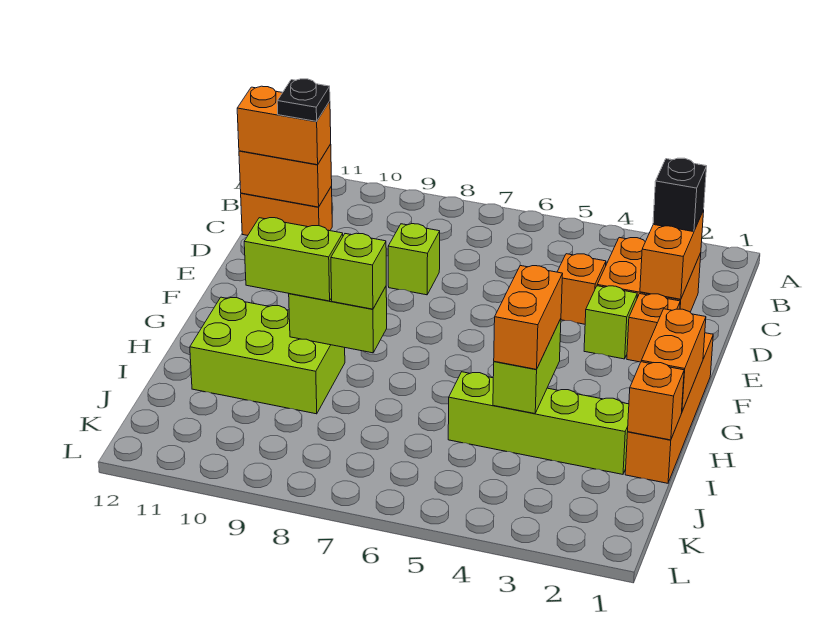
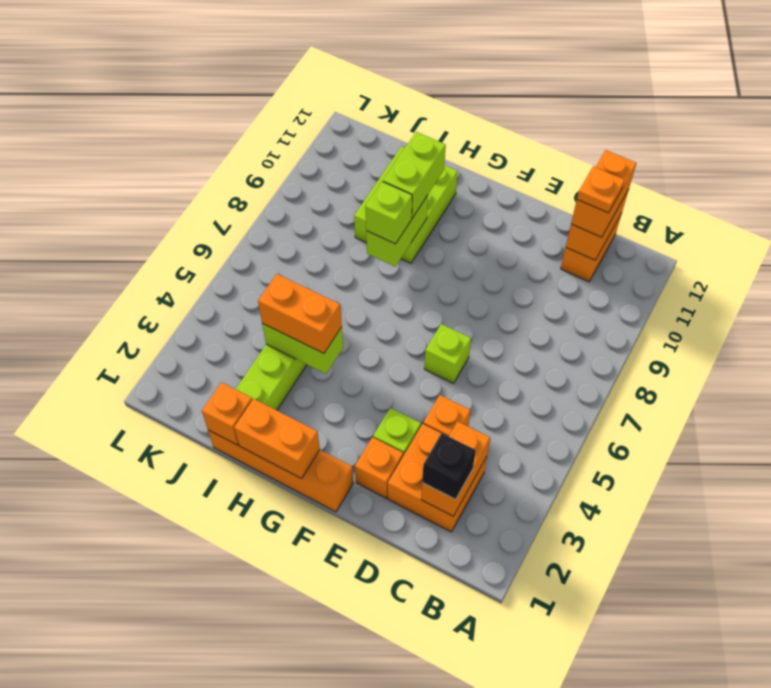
orange 1x2 brick [640,210,704,299] -> orange 1x2 brick turned to [421,422,490,516]
black 1x1 plate [277,79,330,121] -> orange 1x1 plate [577,166,625,213]
lime 1x1 brick [388,224,440,295] -> lime 1x1 brick moved to [424,324,471,383]

